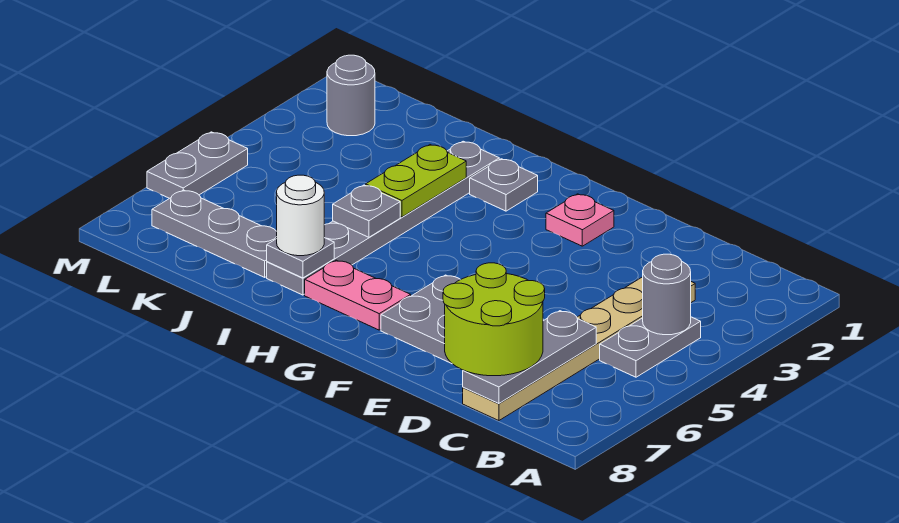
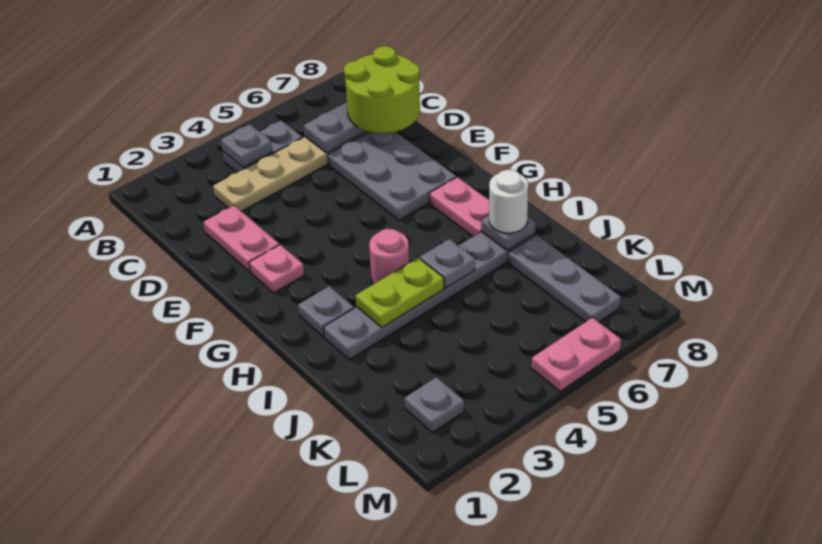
grey 1x1 round brick [643,254,691,335] -> grey 1x1 plate [221,124,272,168]
none -> pink 1x2 plate [204,205,279,272]
none -> pink 1x1 round brick [369,229,409,284]
grey 1x1 round brick [327,55,375,136] -> grey 1x1 plate [405,377,464,433]
grey 1x2 plate [147,132,248,198] -> pink 1x2 plate [532,317,621,391]

